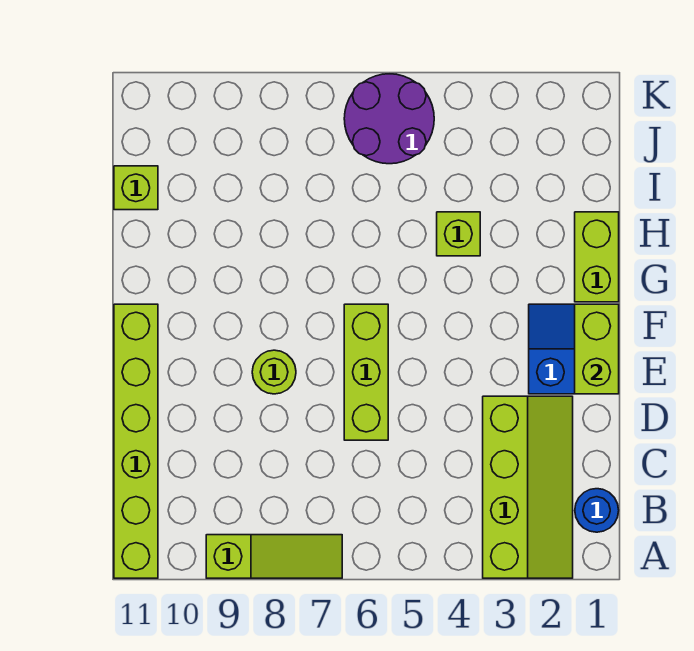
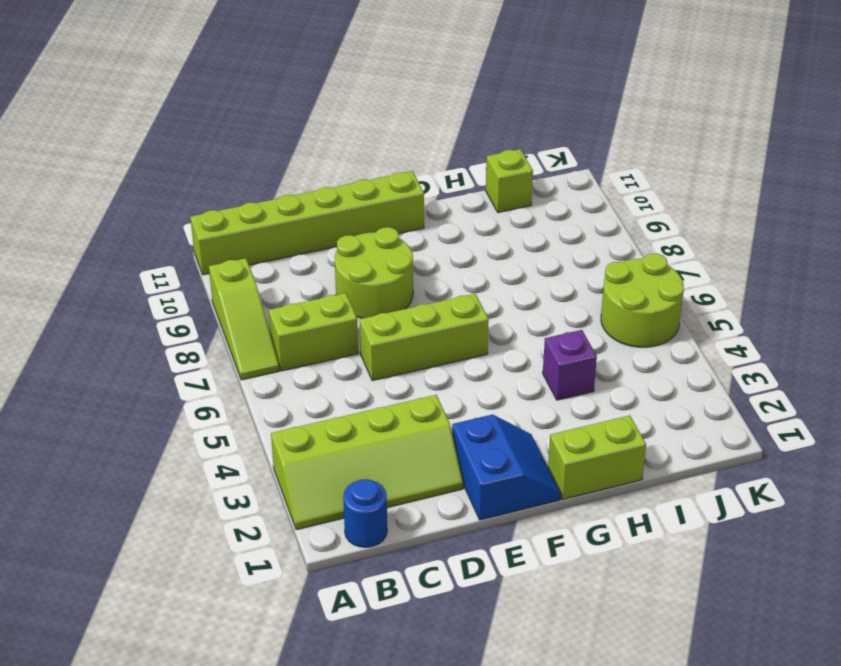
lime 1x2 brick [575,304,619,394] -> lime 1x2 brick moved to [269,293,358,371]
lime 1x1 round brick [252,350,296,394] -> lime 2x2 round brick [335,227,413,318]
lime 1x1 brick [437,212,480,256] -> purple 1x1 brick [543,330,597,400]
purple 2x2 round brick [344,74,434,164] -> lime 2x2 round brick [601,254,684,347]

